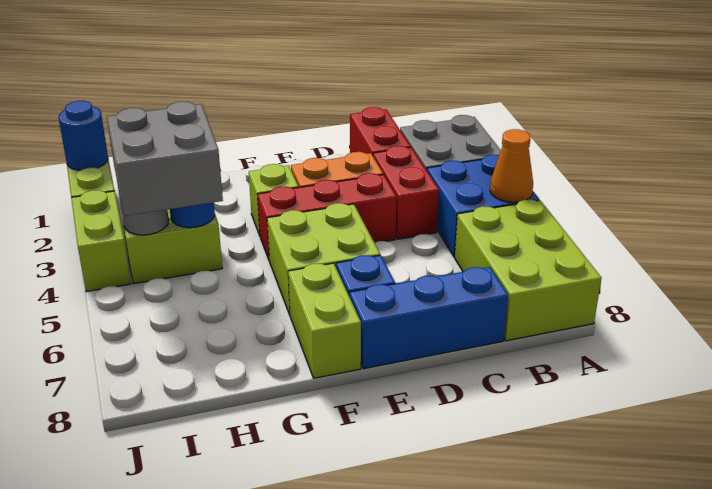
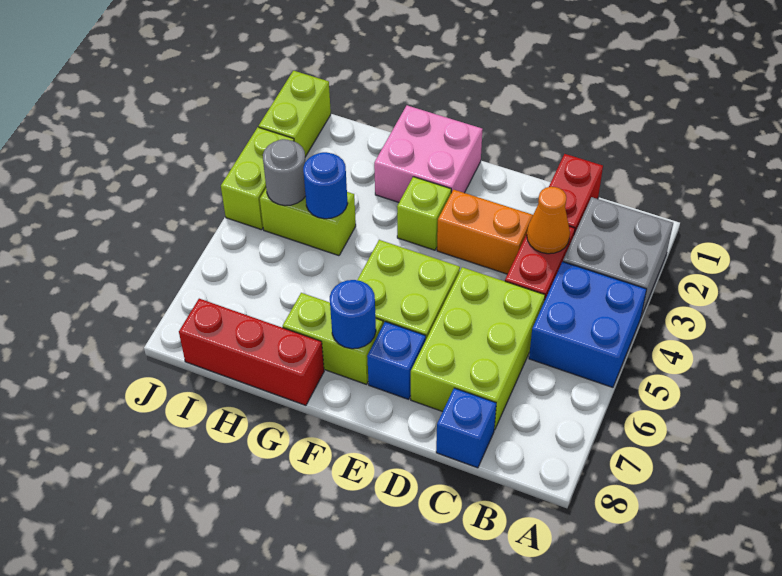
orange 1x1 cone [490,129,533,202] -> orange 1x1 cone moved to [527,187,570,254]
lime 2x3 brick [455,200,601,341] -> lime 2x3 brick moved to [411,267,545,430]
blue 1x3 brick [350,267,508,369] -> blue 1x1 brick [436,388,496,468]
red 1x3 brick [258,173,397,259] -> red 1x3 brick moved to [179,299,324,405]
none -> pink 2x2 brick [374,105,483,202]
lime 1x2 brick [288,263,361,378] -> lime 1x2 brick turned to [283,293,383,384]
grey 2x2 brick [107,102,223,216] -> none
blue 1x1 round brick [59,101,108,170] -> blue 1x1 round brick moved to [330,280,376,349]

